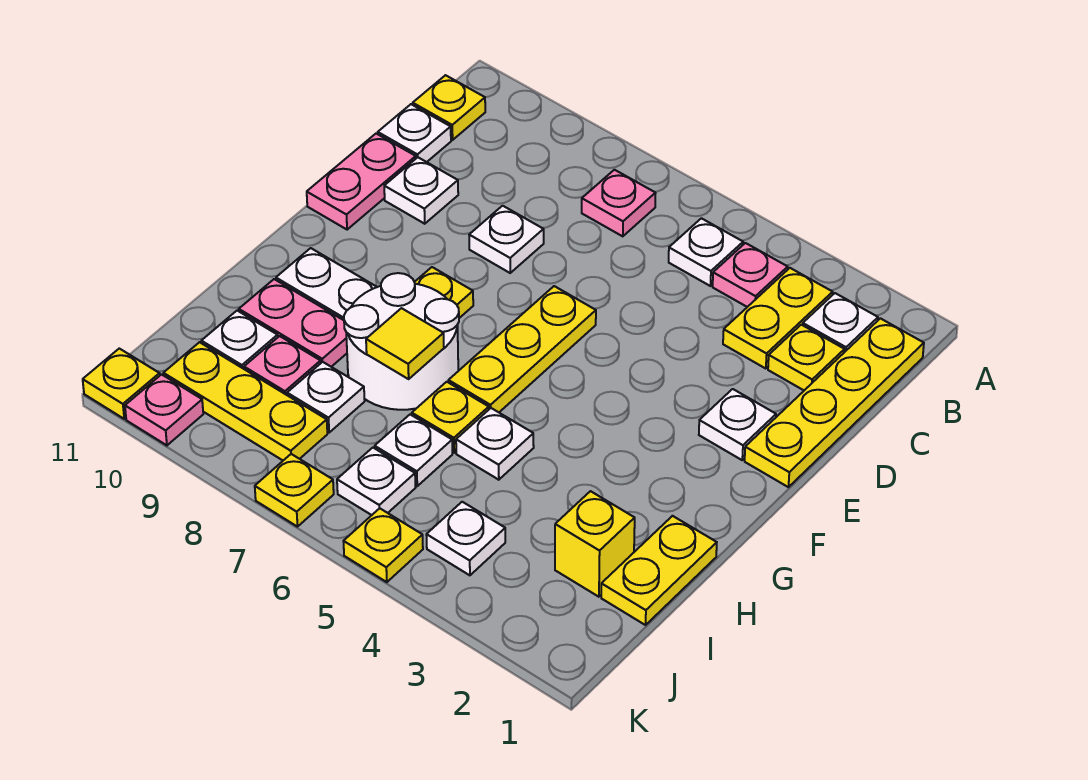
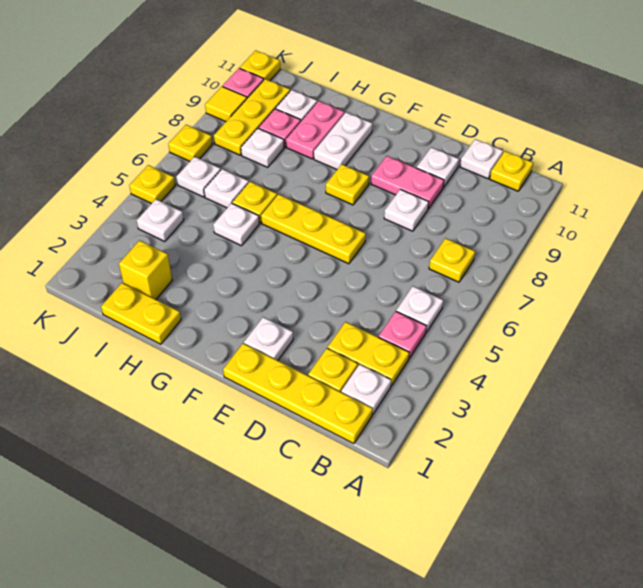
pink 1x1 plate [582,170,656,236] -> yellow 1x1 plate [429,238,475,282]
pink 1x2 plate [307,134,416,230] -> pink 1x2 plate moved to [371,156,444,209]
white 2x2 round brick [344,273,459,410] -> none
yellow 1x1 tile [366,308,444,379] -> yellow 1x1 tile moved to [205,87,247,122]

